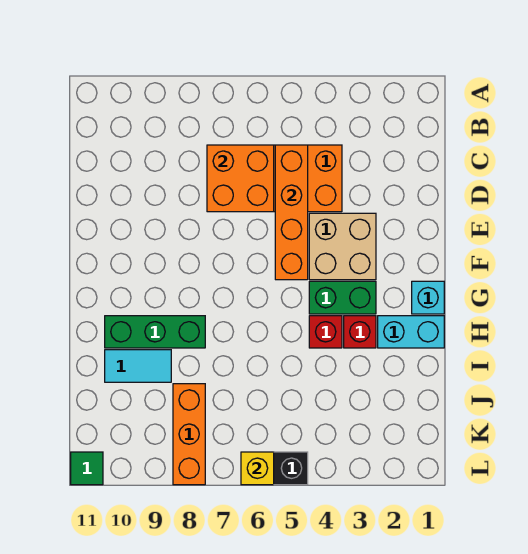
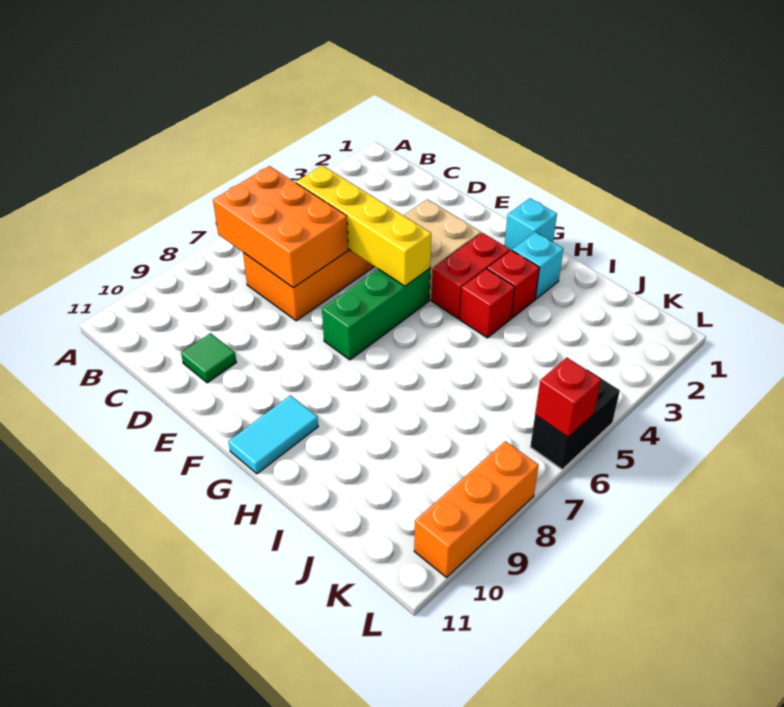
orange 1x4 brick [275,145,308,280] -> yellow 1x4 brick [296,165,431,286]
orange 2x2 brick [207,145,274,212] -> orange 2x3 brick [213,166,348,288]
green 1x2 brick [309,281,376,314] -> red 1x2 brick [432,233,510,319]
cyan 1x2 brick [378,316,444,348] -> cyan 1x1 brick [512,232,563,299]
green 1x3 brick [105,316,205,348] -> green 1x3 brick moved to [322,269,430,360]
cyan 1x2 tile [105,350,171,382] -> cyan 1x2 tile moved to [228,395,318,474]
orange 1x3 brick [173,384,205,485] -> orange 1x3 brick turned to [414,441,539,577]
yellow 1x1 brick [241,452,274,485] -> red 1x1 brick [535,358,601,437]
green 1x1 tile [71,452,103,485] -> green 1x1 tile moved to [181,333,236,383]

